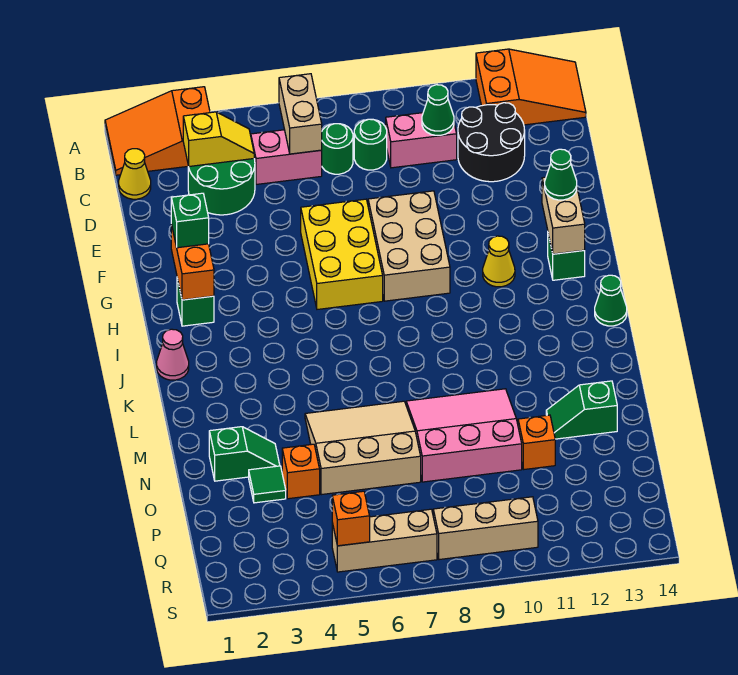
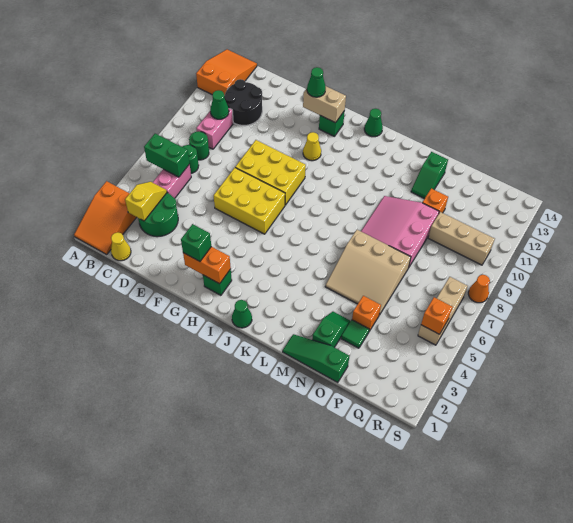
tan 1x2 brick [279,74,322,154] -> green 1x2 brick [144,134,190,177]
tan 2x3 brick [368,191,450,301] -> yellow 2x3 brick [235,140,306,205]
pink 1x1 cone [157,329,189,380] -> green 1x1 cone [232,300,252,328]
none -> green 1x3 slope [283,334,349,383]
tan 3x3 slope [305,401,421,495] -> tan 3x3 slope turned to [325,230,411,315]
tan 1x3 brick [433,497,538,560] -> tan 1x3 brick turned to [428,212,495,265]
none -> orange 1x1 cone [468,275,490,303]

